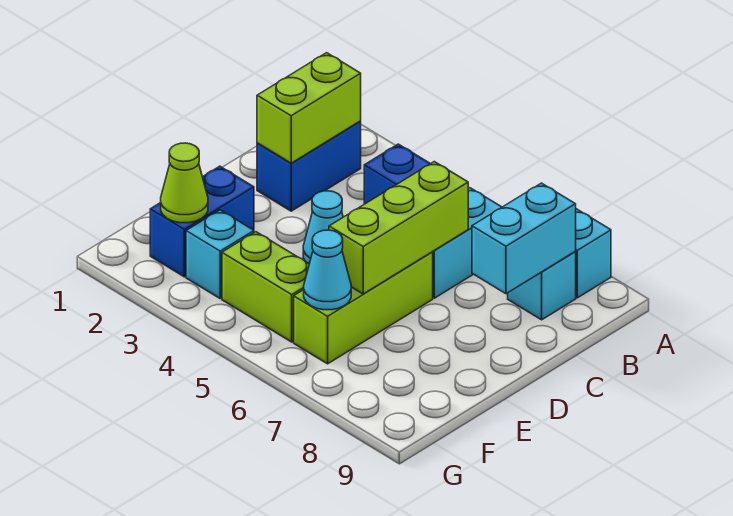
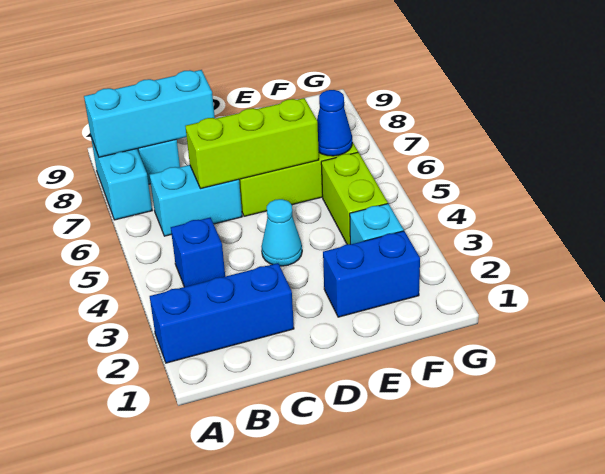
blue 1x2 brick [257,121,361,211] -> blue 1x3 brick [150,263,294,363]
lime 1x2 brick [257,53,361,163] -> none
cyan 1x2 brick [472,183,576,294] -> cyan 1x3 brick [84,70,215,157]
lime 1x1 cone [161,143,208,223] -> none
cyan 1x1 cone [304,230,351,310] -> blue 1x1 cone [317,90,352,156]

